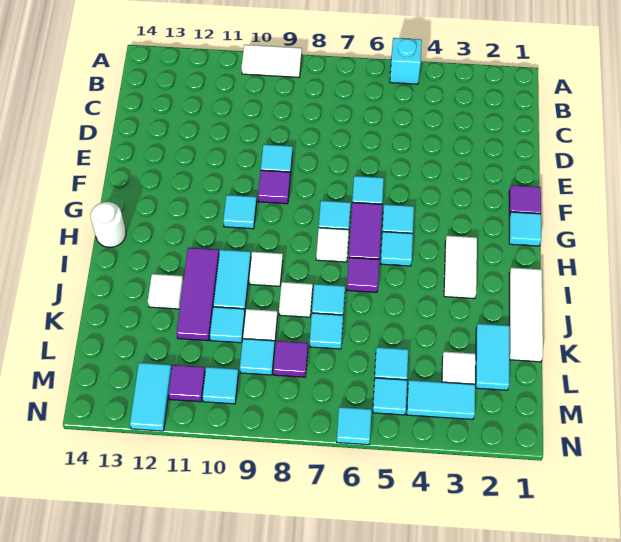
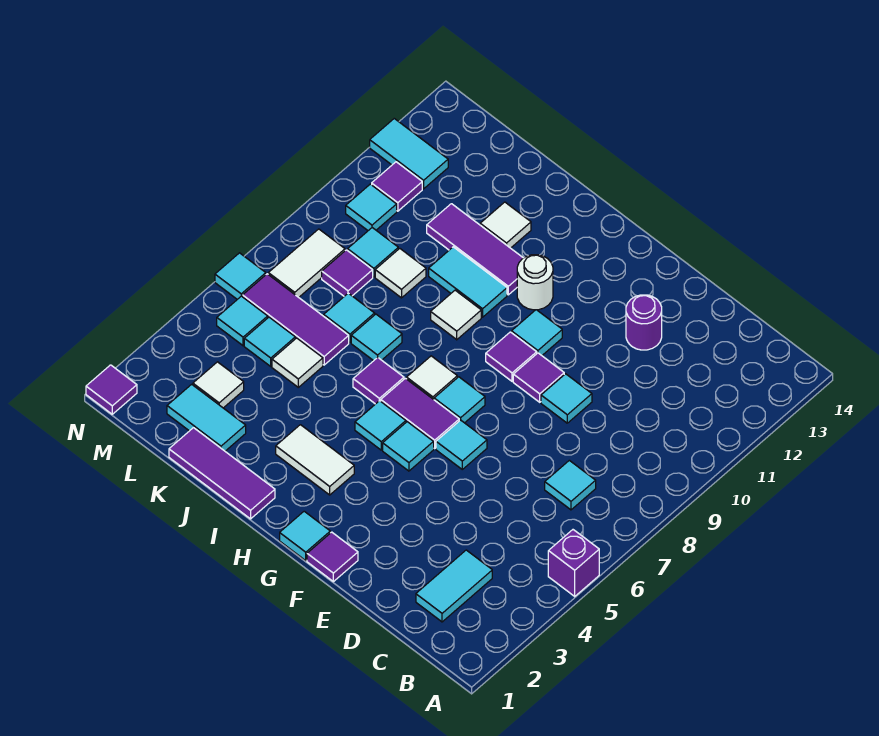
cyan 1x1 brick [390,38,422,84] -> purple 1x1 brick [548,530,599,596]
white 1x2 tile [242,45,302,77] -> white 1x2 tile moved to [268,229,345,297]
none -> purple 1x1 round brick [626,295,662,350]
none -> purple 1x1 tile [486,332,537,381]
white 1x1 round brick [91,202,126,247] -> white 1x1 round brick moved to [517,255,553,310]
white 1x3 tile [509,268,543,362] -> purple 1x3 tile [169,428,275,519]
white 1x1 tile [279,282,313,317] -> white 1x1 tile moved to [272,338,323,387]
none -> purple 1x3 tile [243,274,349,365]
cyan 1x1 tile [210,307,245,343] -> cyan 1x1 tile moved to [545,460,596,510]
cyan 1x2 tile [407,380,475,419] -> cyan 1x2 tile moved to [416,550,492,622]
none -> purple 1x1 tile [86,365,137,414]

